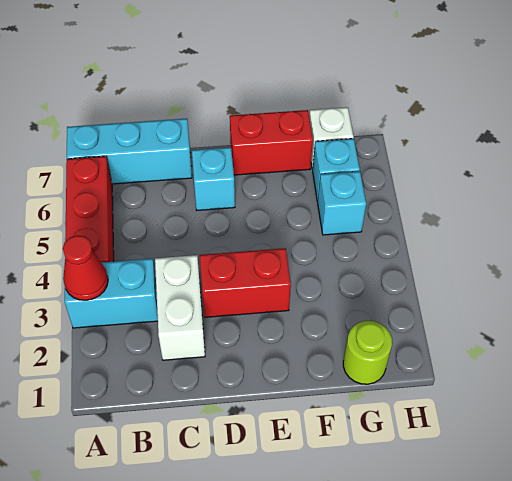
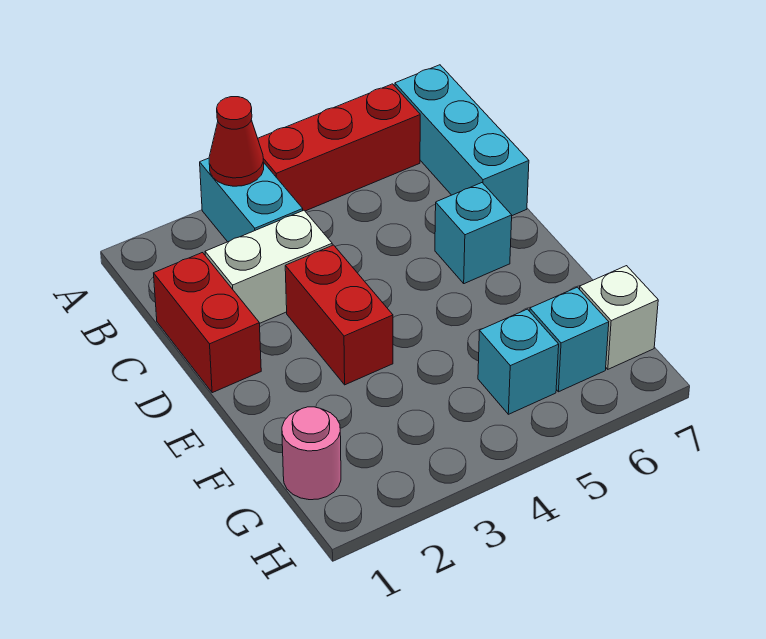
red 1x2 brick [230,110,313,175] -> red 1x2 brick moved to [154,253,261,393]
lime 1x1 round brick [343,321,392,384] -> pink 1x1 round brick [282,407,341,500]

